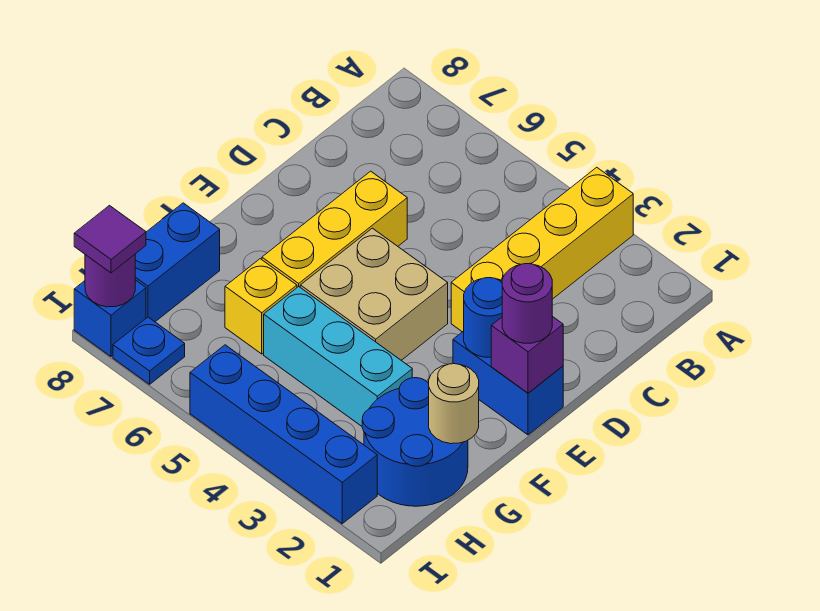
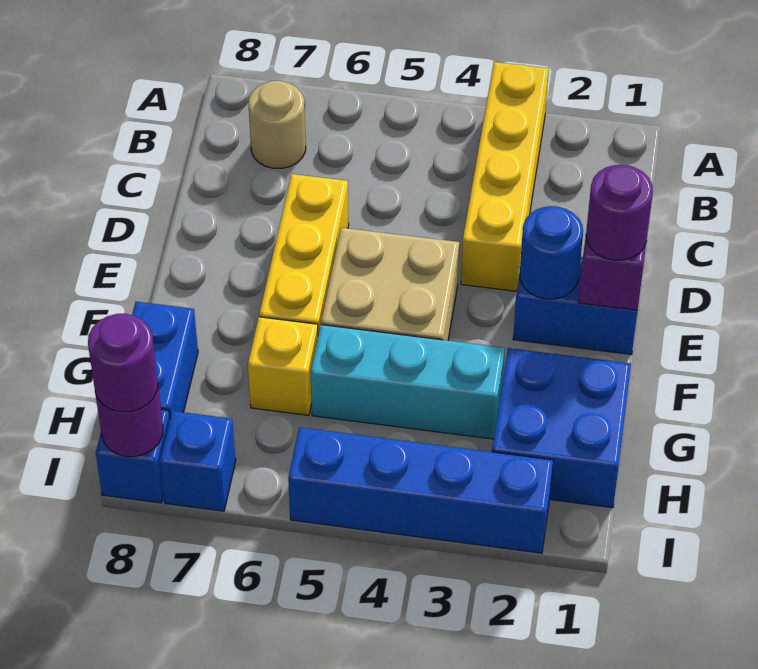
blue 2x2 round brick [362,378,468,506] -> blue 2x2 brick [492,348,631,508]
tan 1x1 round brick [429,364,479,444] -> tan 1x1 round brick moved to [249,81,306,168]
blue 1x1 plate [113,317,185,384] -> blue 1x1 brick [160,411,236,511]
purple 1x1 tile [74,206,146,273] -> purple 1x1 round brick [88,314,158,412]

